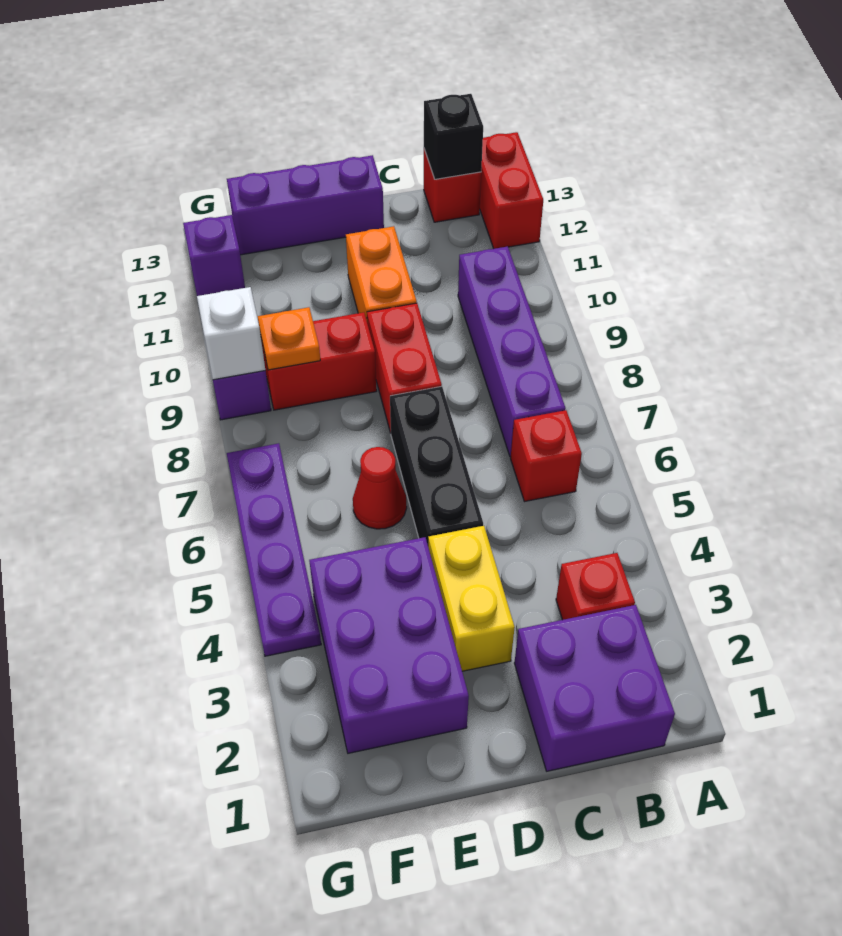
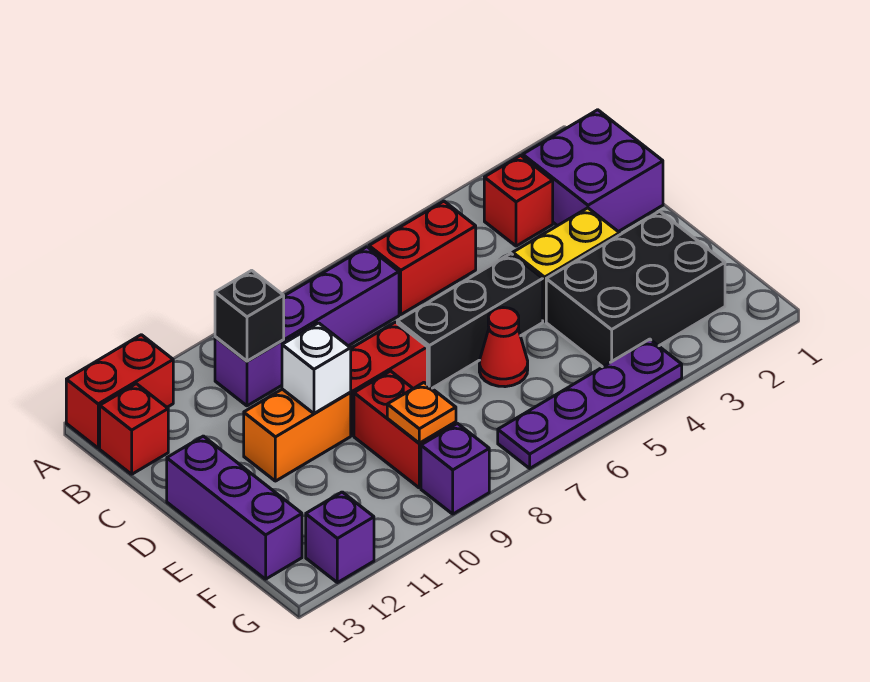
red 1x1 brick [511,410,582,502] -> red 1x2 brick [369,201,476,314]
black 1x1 brick [424,94,483,179] -> black 1x1 brick moved to [215,270,284,361]
purple 2x3 brick [309,537,469,753] -> black 2x3 brick [546,211,725,367]
white 1x1 brick [197,287,265,380] -> white 1x1 brick moved to [282,323,351,413]

